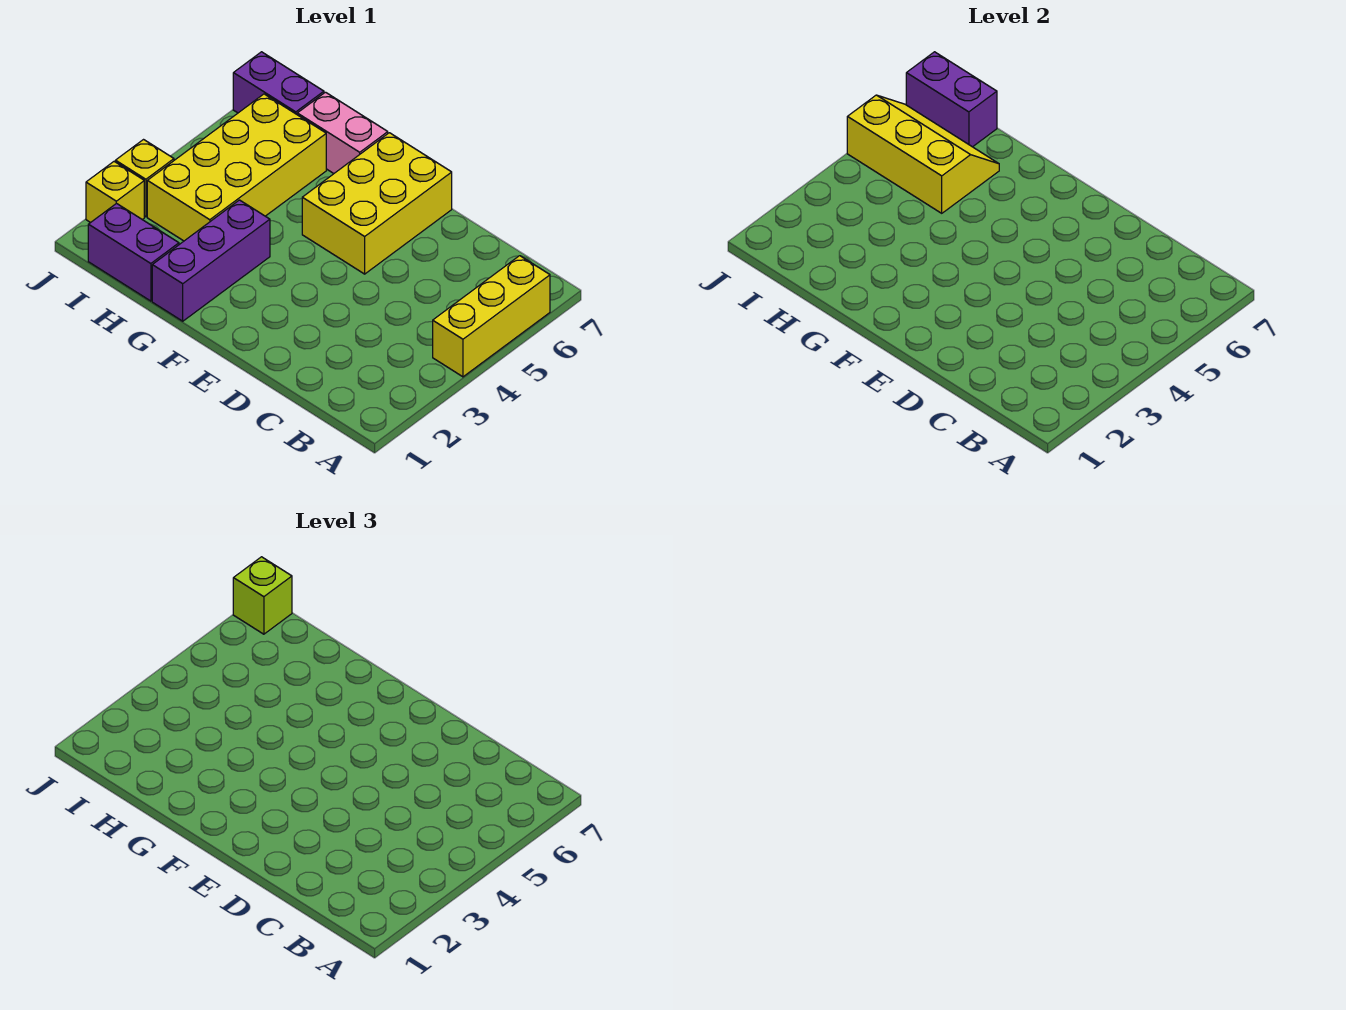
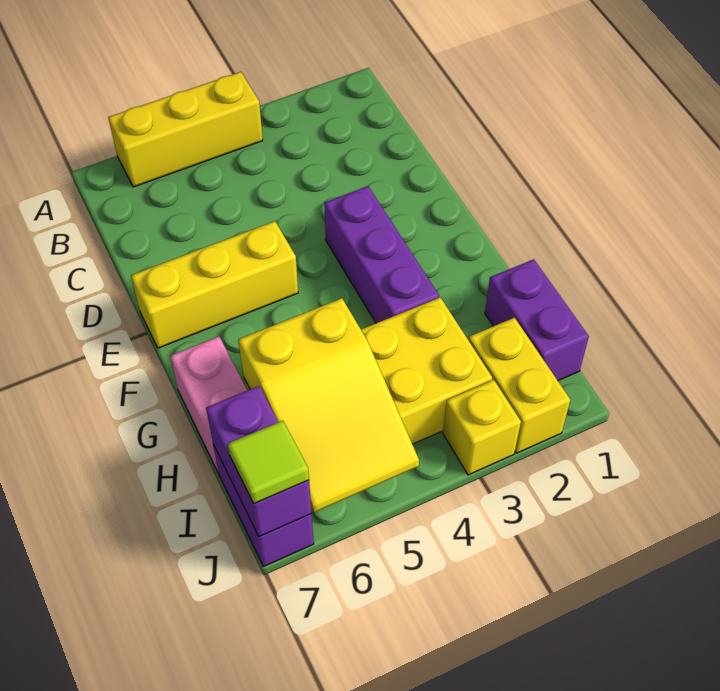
yellow 2x3 brick [302,133,452,274] -> yellow 1x3 brick [131,221,298,348]
purple 1x3 brick [152,200,270,321] -> purple 1x3 brick turned to [324,186,439,323]
yellow 2x3 slope [847,95,999,213] -> yellow 2x3 slope turned to [238,298,419,512]
yellow 1x1 brick [86,162,144,223] -> yellow 1x2 brick [469,318,570,453]
lime 1x1 brick [233,557,292,634] -> lime 1x1 tile [228,421,309,503]

